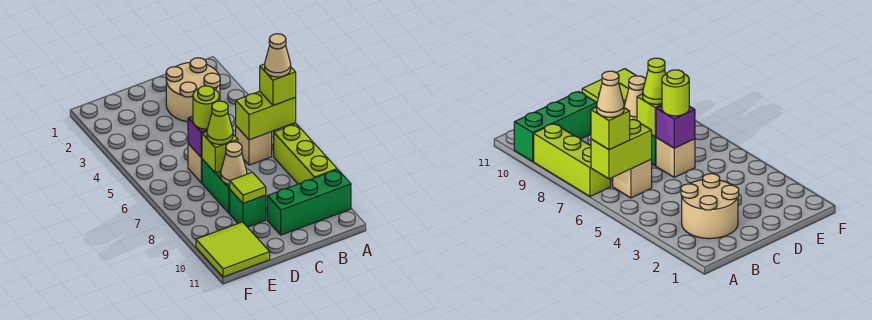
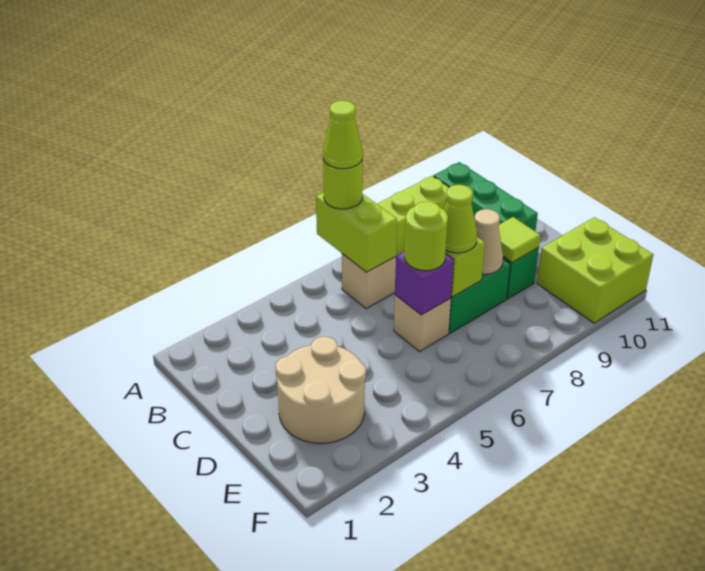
lime 1x1 brick [260,64,296,105] -> lime 1x1 round brick [323,158,363,209]
tan 1x1 cone [265,34,291,77] -> lime 1x1 cone [323,101,363,169]
tan 2x2 round brick [166,58,220,122] -> tan 2x2 round brick moved to [275,337,366,443]
lime 2x2 tile [196,222,270,277] -> lime 2x2 brick [537,217,653,323]

